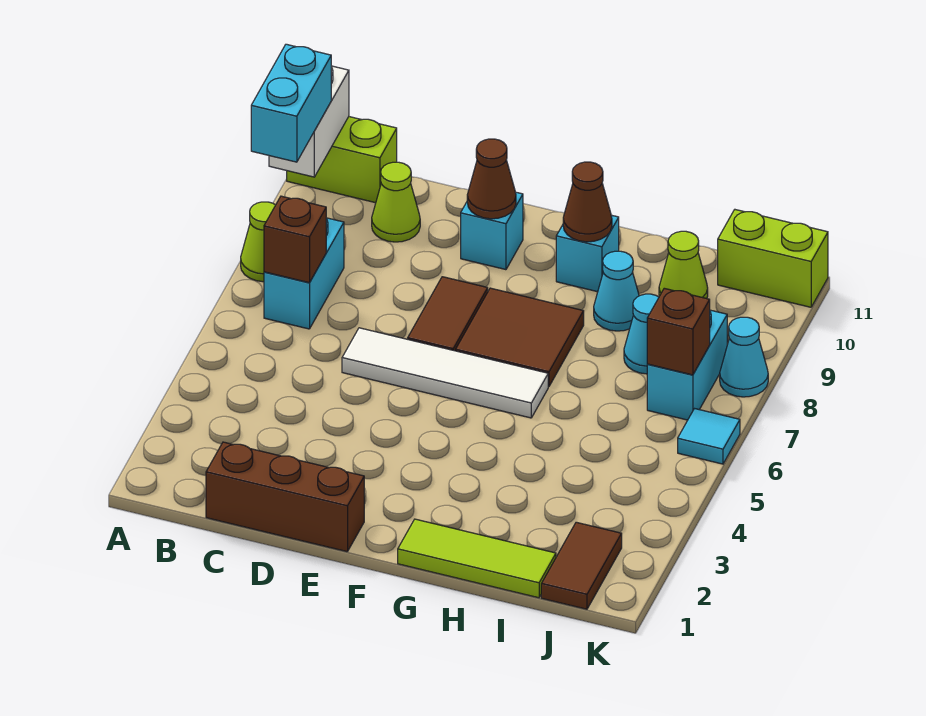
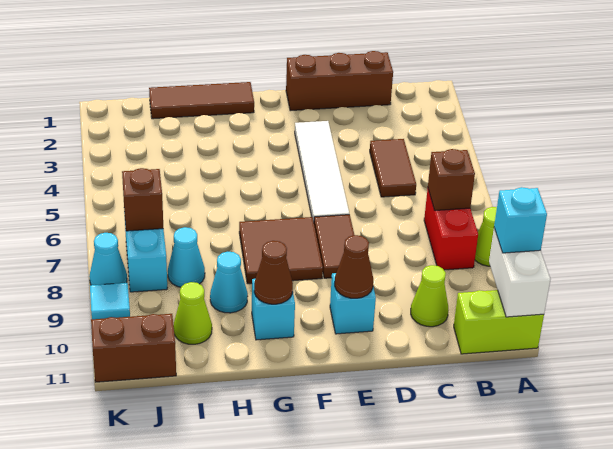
cyan 1x2 brick [251,44,331,162] -> cyan 1x1 brick [494,187,547,253]
cyan 1x2 brick [264,218,344,329] -> red 1x2 brick [424,189,478,270]
white 1x4 tile [342,328,548,418] -> white 1x4 tile turned to [295,121,349,222]
lime 1x3 tile [398,519,556,598] -> brown 1x3 tile [149,82,254,119]
brown 1x2 tile [541,522,622,609] -> brown 1x2 tile moved to [370,139,416,197]
lime 1x2 brick [718,210,828,307] -> brown 1x2 brick [91,314,176,382]
cyan 1x1 tile [678,409,740,464] -> cyan 1x1 tile moved to [90,283,130,319]

